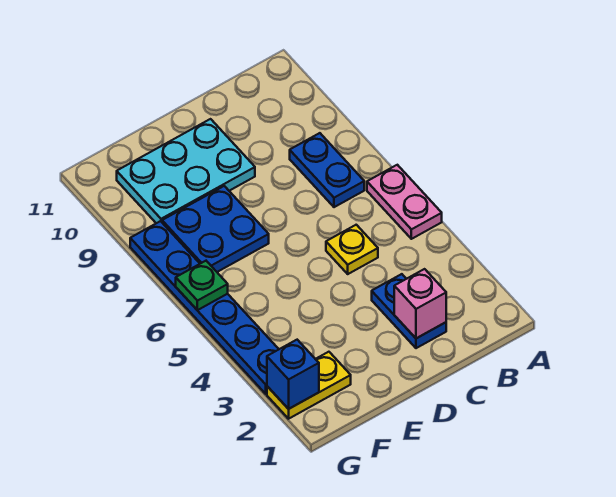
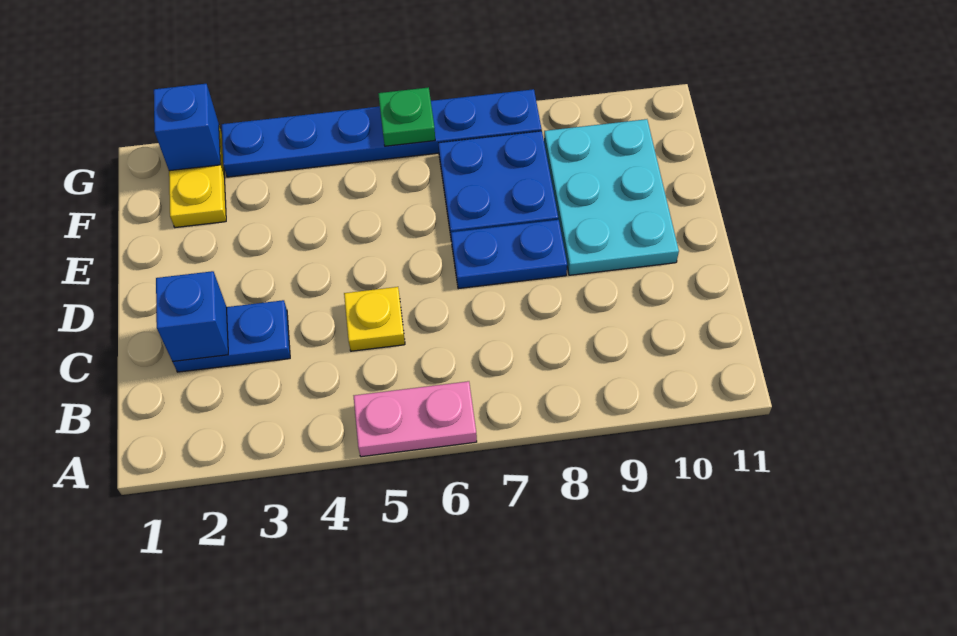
blue 1x2 plate [290,133,364,207] -> blue 1x2 plate moved to [451,220,567,289]
pink 1x1 brick [394,269,446,338] -> blue 1x1 brick [156,271,228,361]

